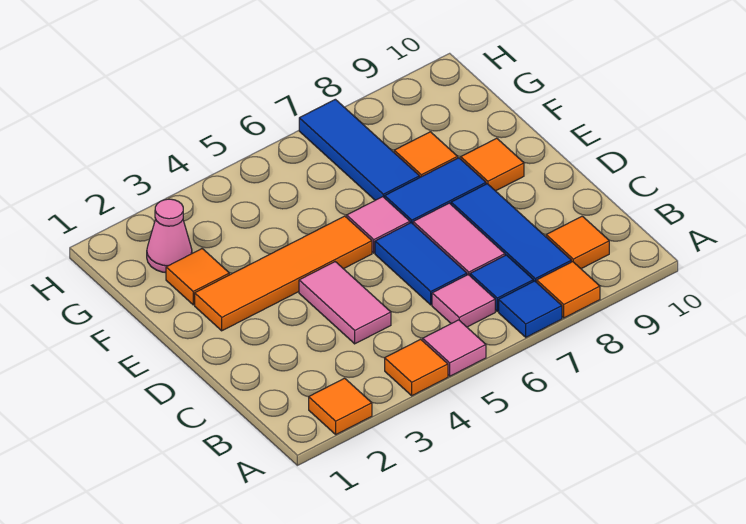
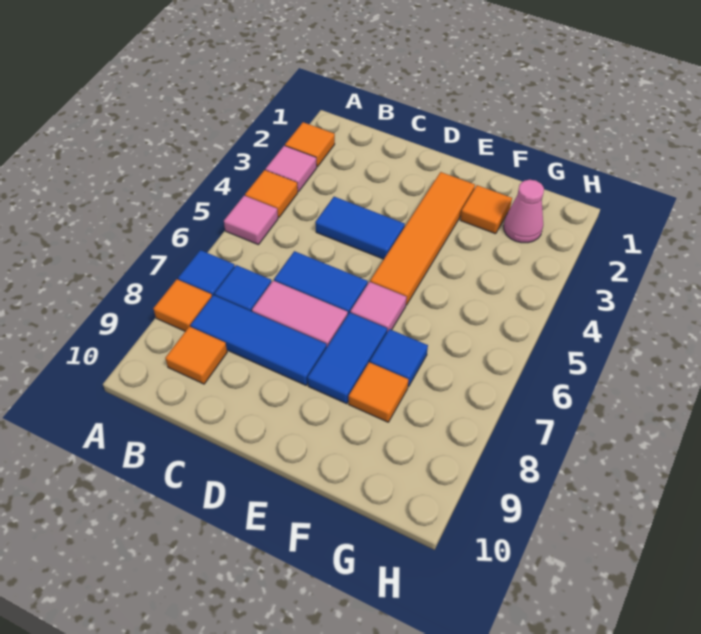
pink 1x1 tile [432,275,495,327] -> pink 1x1 tile moved to [266,146,317,192]
pink 1x2 tile [299,262,391,344] -> blue 1x2 tile [315,197,405,259]
orange 1x1 tile [461,138,524,191] -> none
blue 1x3 tile [299,99,420,200] -> blue 1x1 tile [370,329,428,387]

